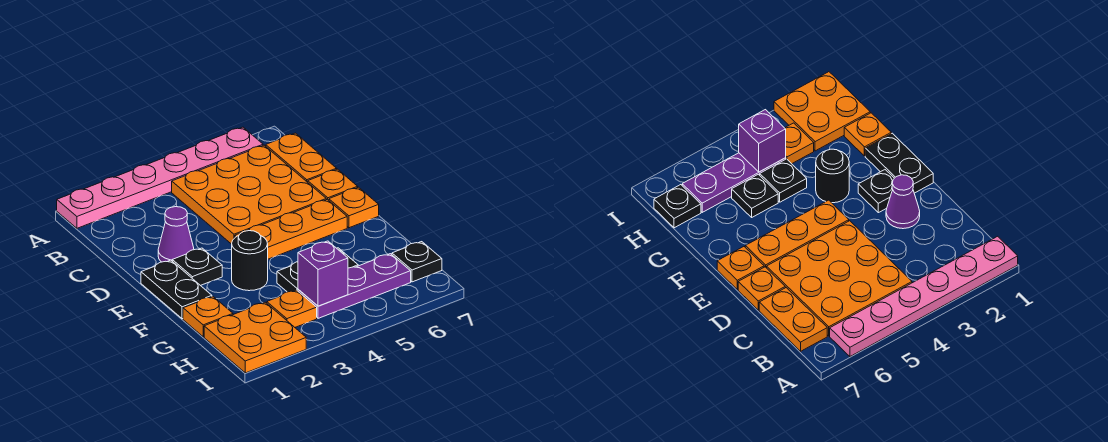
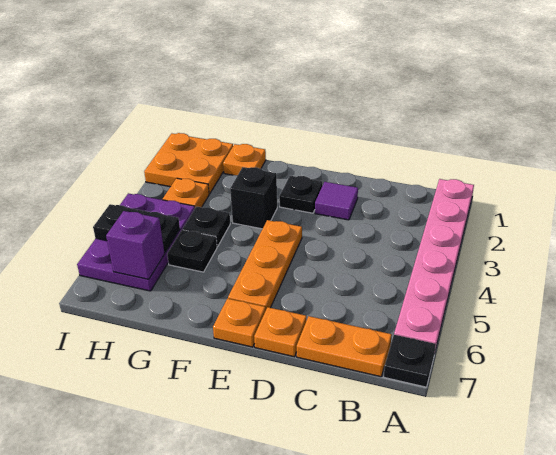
orange 3x3 plate [172,145,326,244] -> none
purple 1x1 cone [158,207,194,262] -> purple 1x1 tile [315,182,358,220]
black 1x2 plate [141,260,212,319] -> black 1x2 plate moved to [93,204,180,253]
black 1x1 round brick [232,231,268,291] -> black 1x1 brick [230,167,277,229]
purple 1x3 plate [298,254,411,318] -> purple 2x3 plate [77,193,195,291]
purple 1x1 brick [298,241,348,306] -> purple 1x1 brick moved to [106,211,164,279]
black 1x1 plate [392,242,442,282] -> black 1x1 plate moved to [384,335,436,387]

